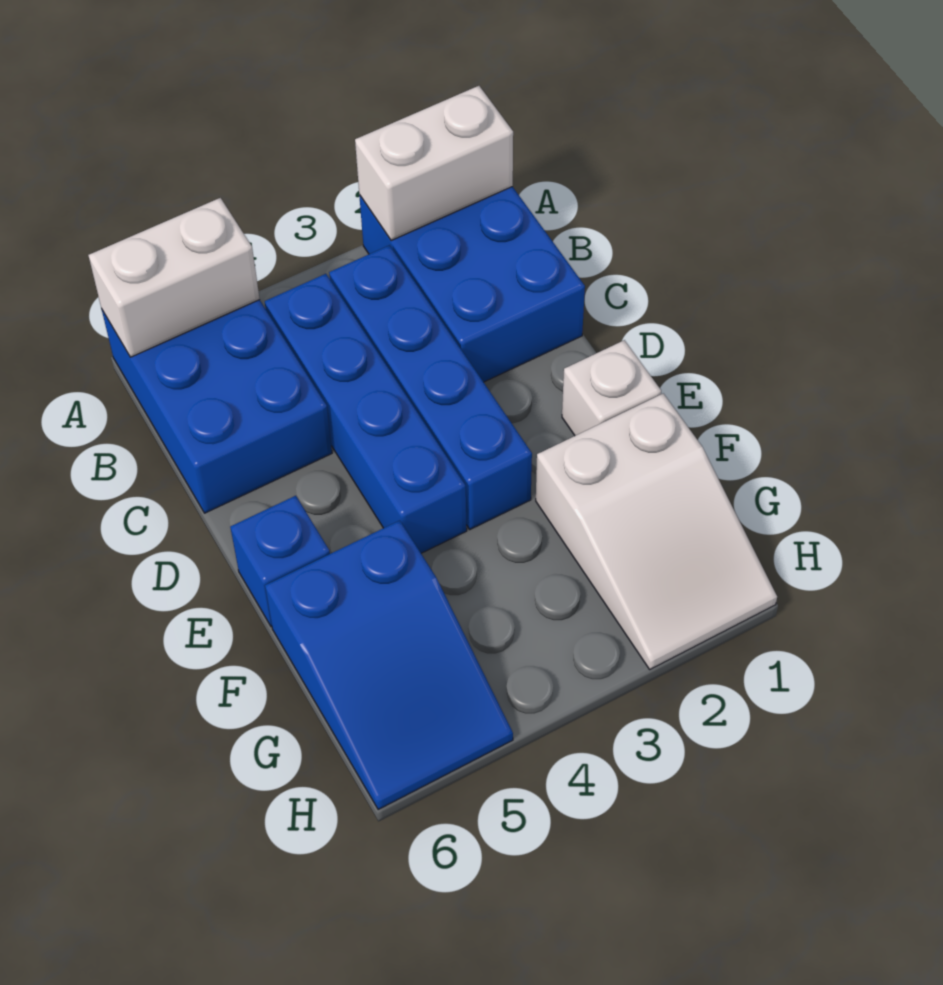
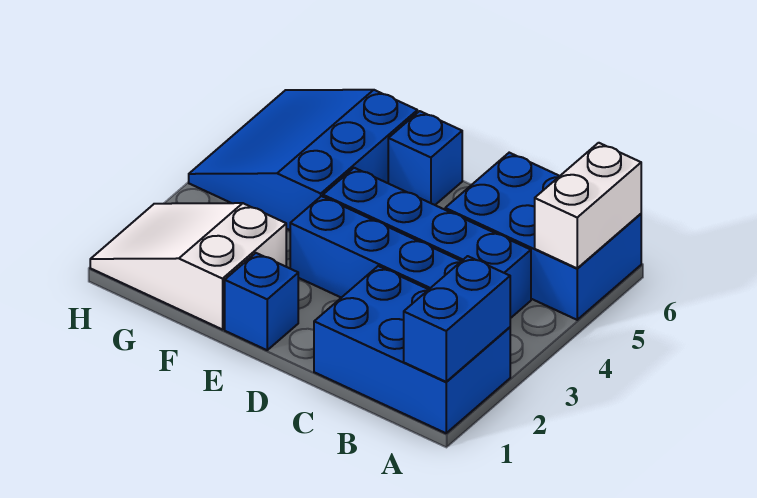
white 1x2 brick [355,86,513,241] -> blue 1x2 brick [404,256,510,382]
white 1x1 brick [562,340,661,436] -> blue 1x1 brick [225,253,298,350]
blue 2x3 slope [265,520,513,810] -> blue 3x3 slope [189,90,417,230]

